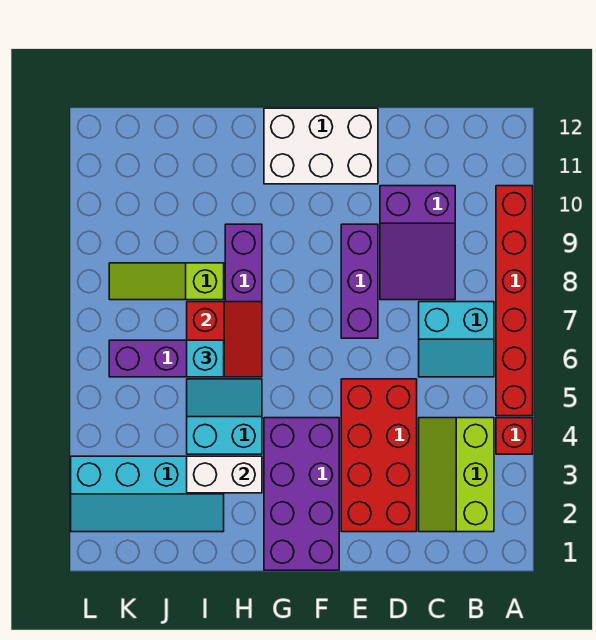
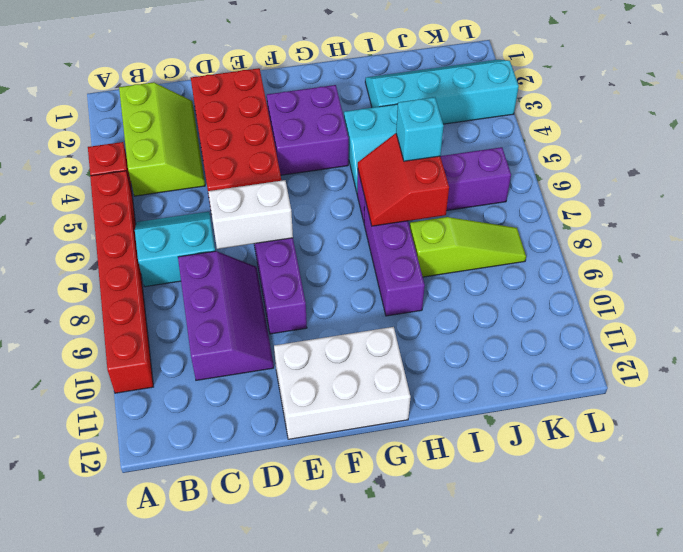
purple 2x3 slope [380,186,455,300] -> purple 2x3 slope turned to [178,251,274,380]
purple 2x4 brick [264,418,339,570] -> purple 2x2 brick [267,85,349,175]
white 1x2 brick [187,456,262,493] -> white 1x2 brick moved to [208,180,293,249]

